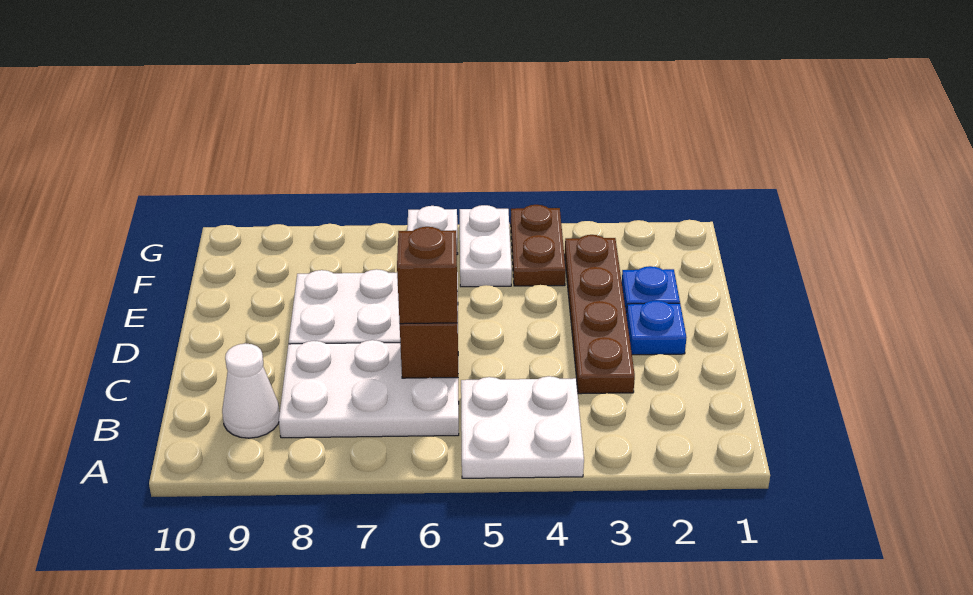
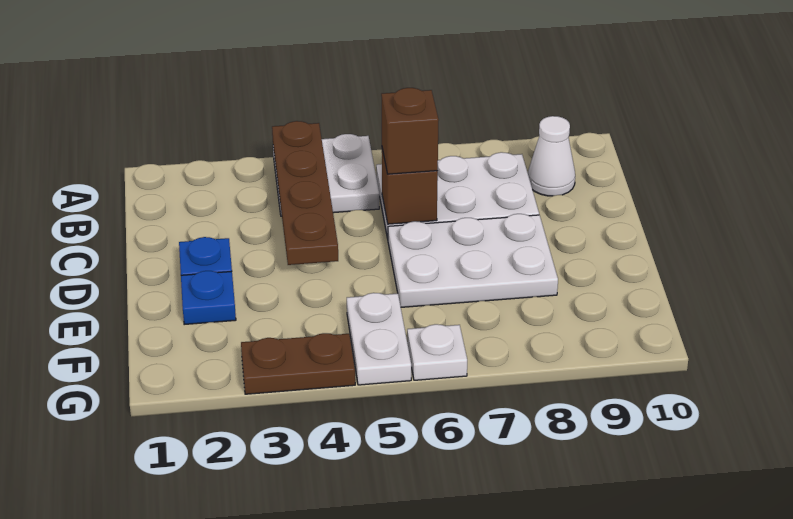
brown 1x4 plate [565,235,635,394] -> brown 1x4 plate moved to [272,121,338,265]
brown 1x2 plate [511,205,566,286] -> brown 1x2 plate turned to [241,333,355,394]

